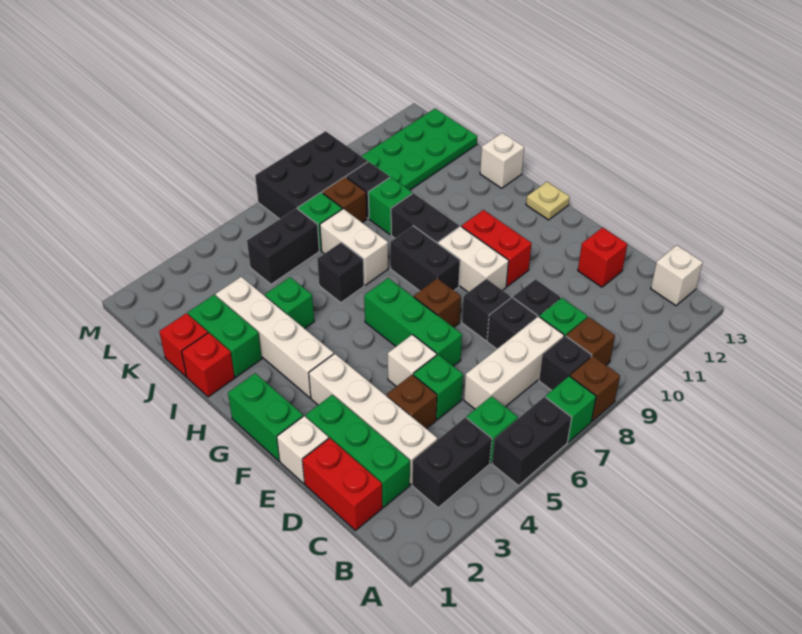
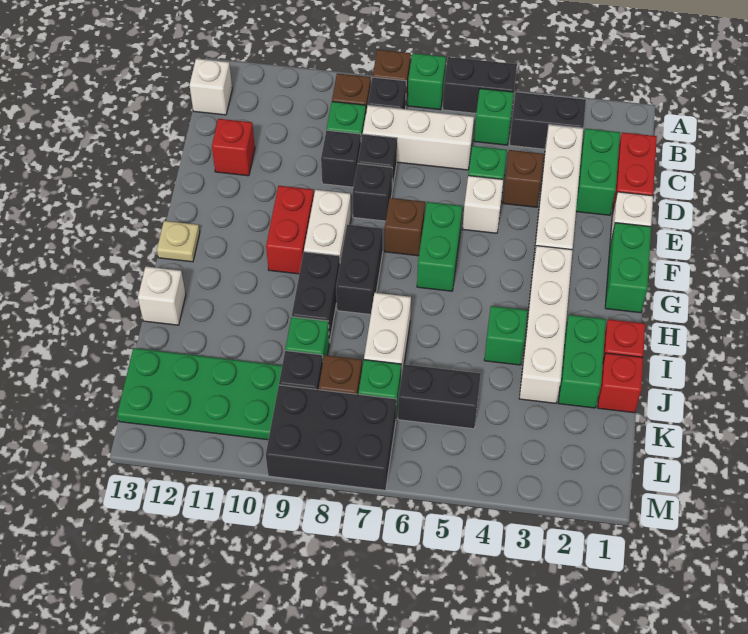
green 1x3 brick [306,395,410,507] -> green 1x2 brick [576,129,620,215]
green 1x3 brick [364,278,462,366] -> green 1x2 brick [417,202,462,291]
black 1x1 brick [317,242,364,303] -> none

